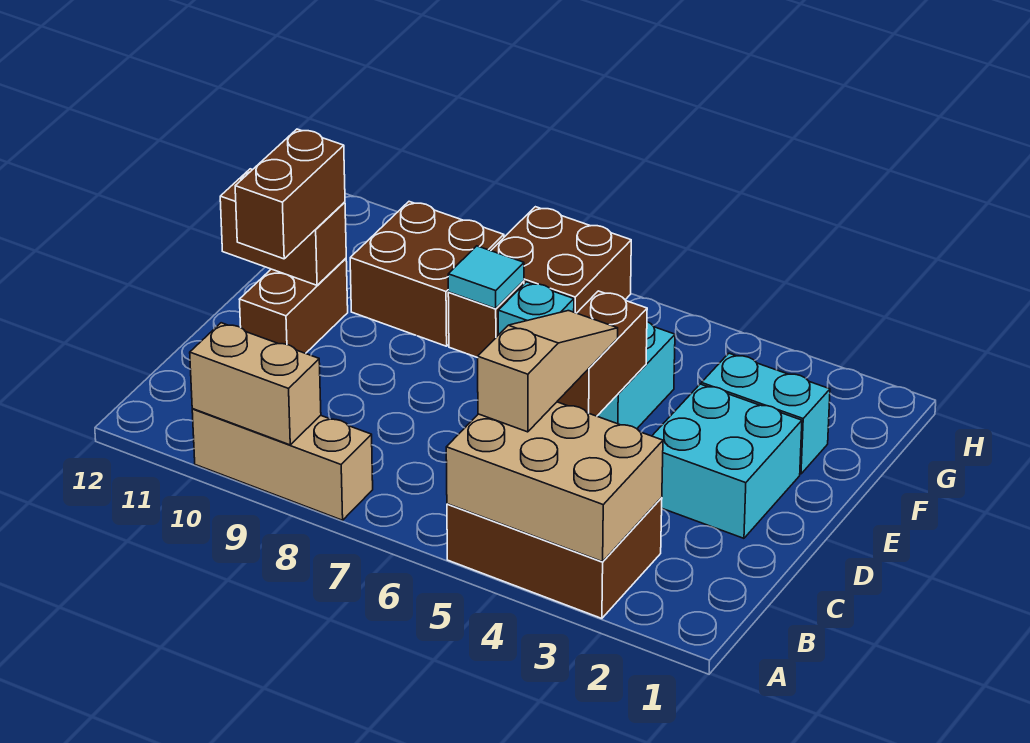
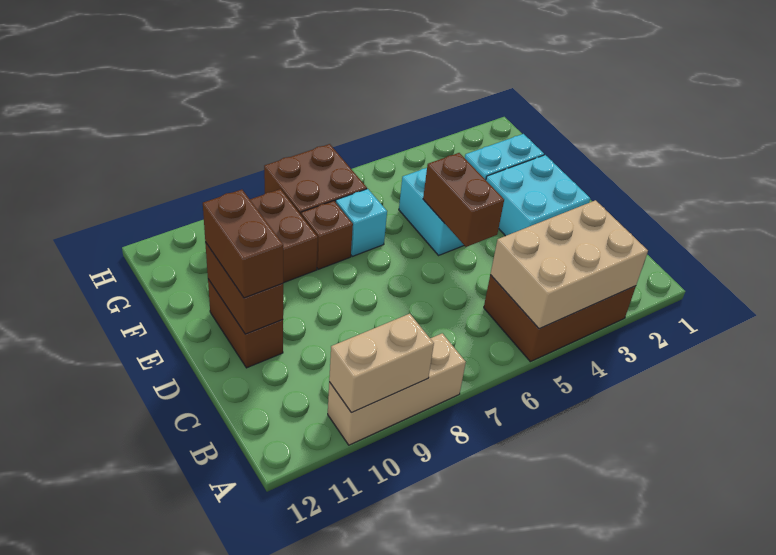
tan 1x3 slope [478,311,618,432] -> none
brown 1x2 brick [220,169,346,285] -> brown 1x2 brick turned to [205,242,283,334]
cyan 1x1 tile [448,246,524,309] -> none

